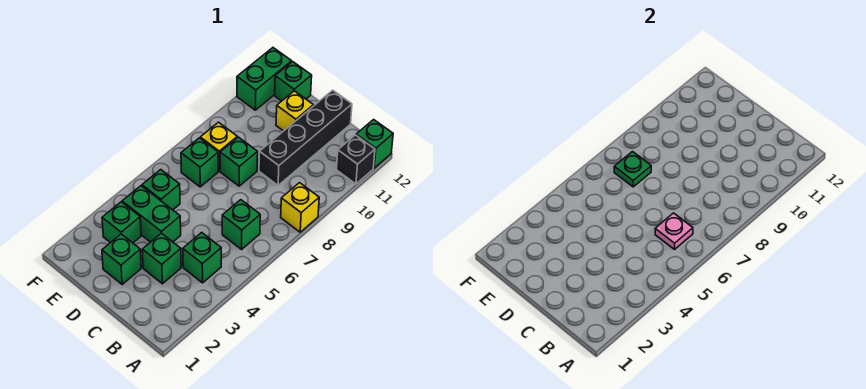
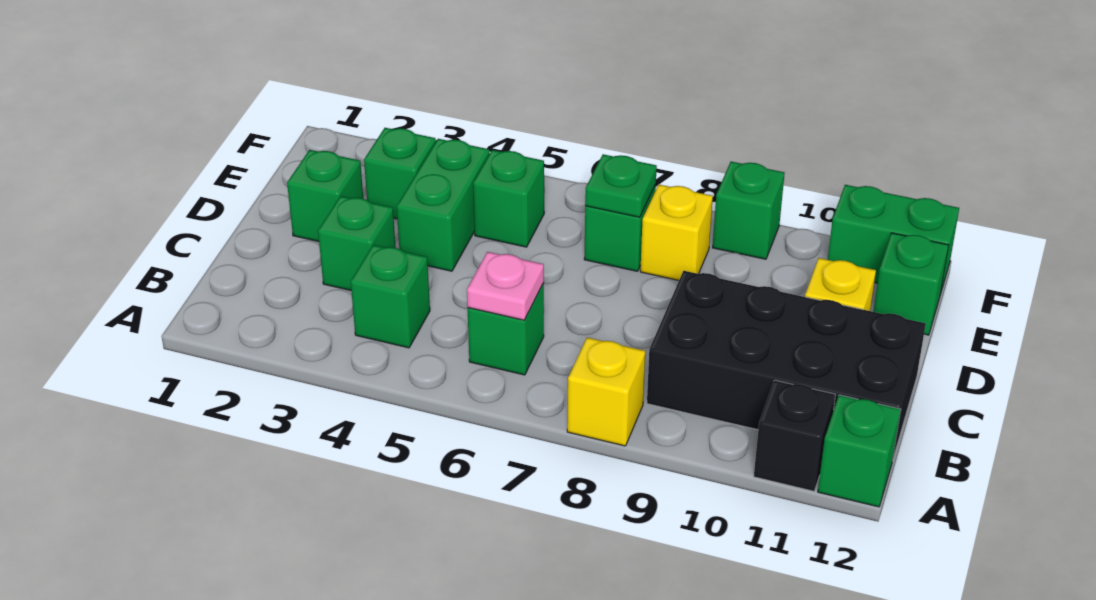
black 1x4 brick [259,90,352,185] -> black 2x4 brick [647,271,926,461]
green 1x1 brick [220,137,258,186] -> green 1x1 brick moved to [713,162,784,259]

